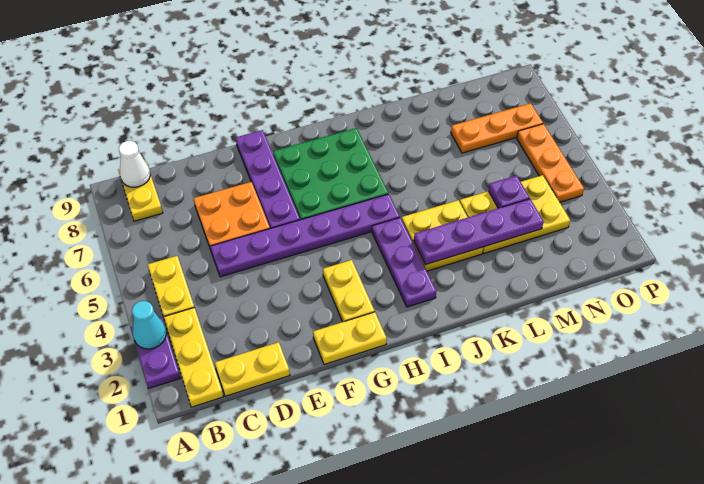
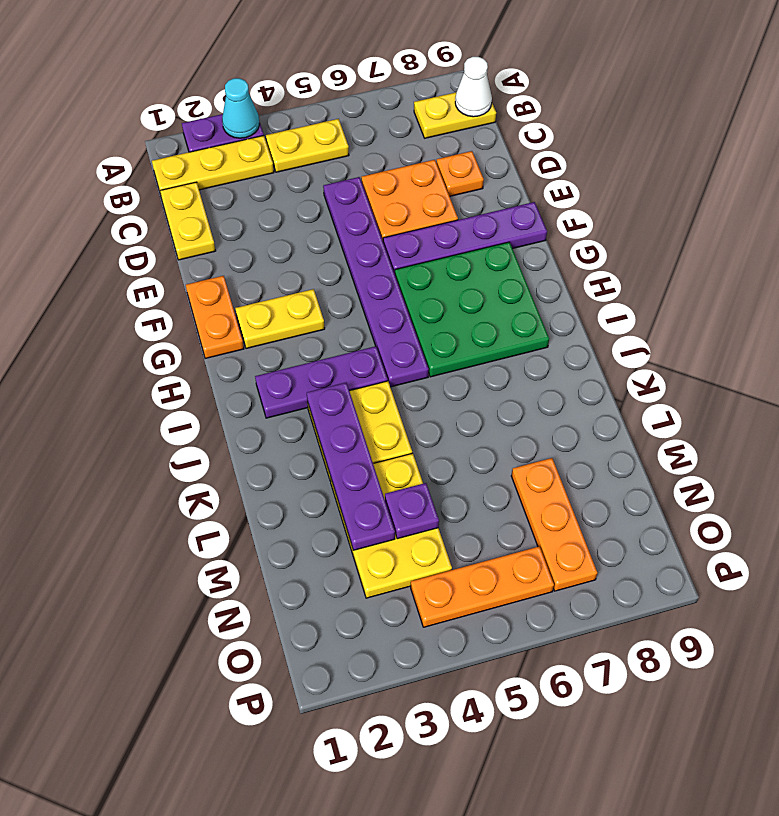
none -> orange 1x1 plate [437,151,484,196]
yellow 1x2 plate [313,312,387,365] -> orange 1x2 plate [186,276,244,359]

